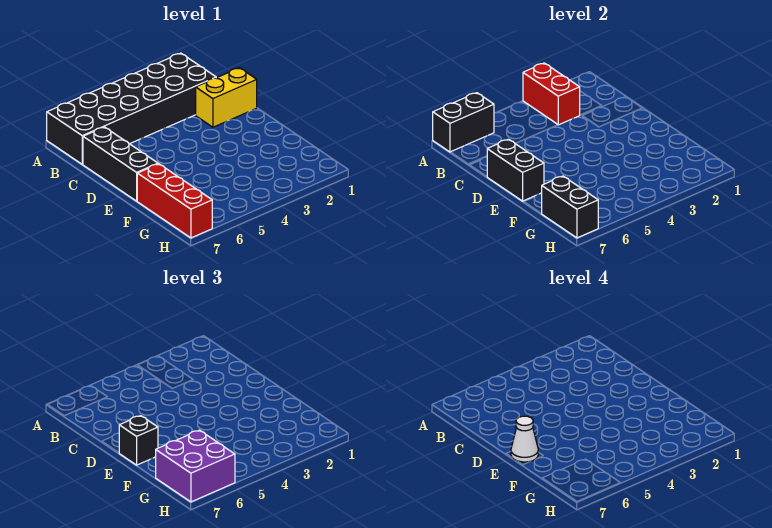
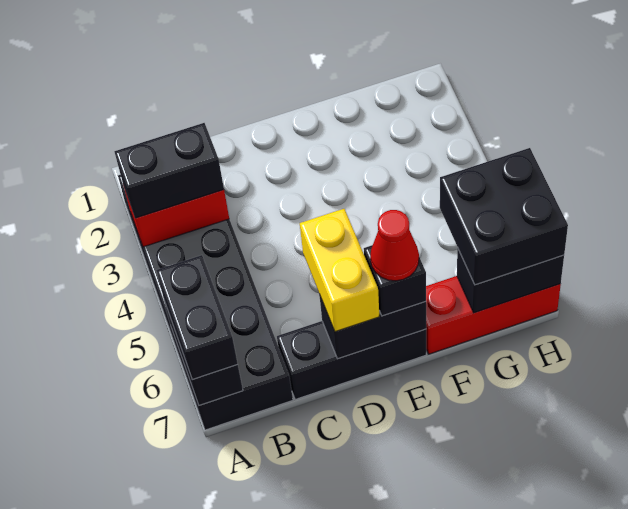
none -> black 1x2 brick [114,123,224,218]
none -> black 1x2 brick [156,255,238,380]
yellow 1x2 brick [196,68,257,127] -> yellow 1x2 brick moved to [300,209,379,332]
white 1x1 cone [511,416,538,462] -> red 1x1 cone [370,210,419,281]
purple 2x2 brick [156,430,235,502] -> black 2x2 brick [440,148,568,285]

